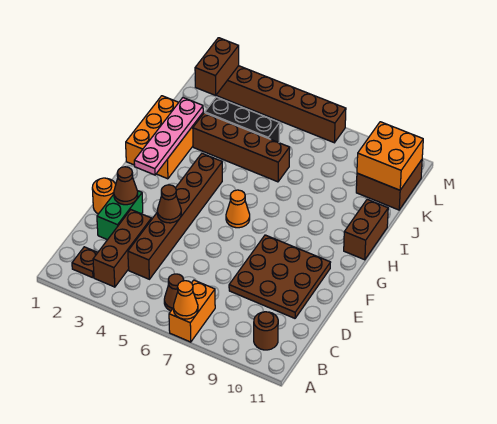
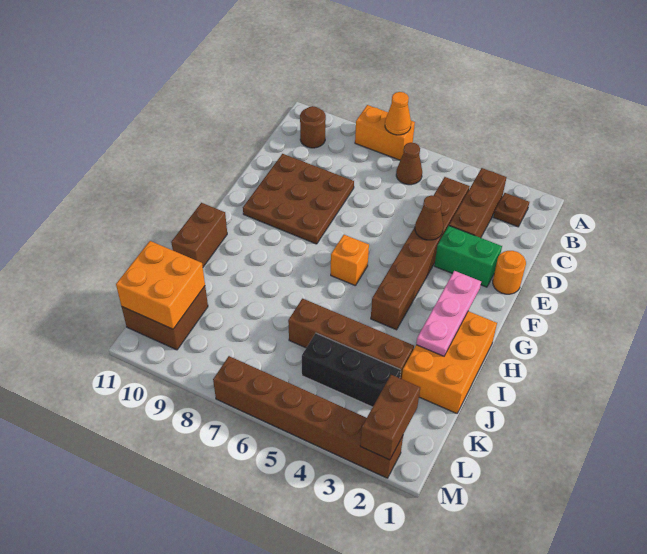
orange 1x2 brick [169,280,215,342] -> orange 1x2 brick turned to [355,105,415,160]
green 1x2 brick [97,191,143,240] -> green 1x2 brick turned to [434,226,502,287]
brown 1x1 cone [114,167,138,205] -> none
pink 1x4 plate [134,98,203,175] -> pink 1x3 plate [416,271,481,356]
orange 1x1 cone [226,190,250,228] -> orange 1x1 brick [331,235,369,286]

